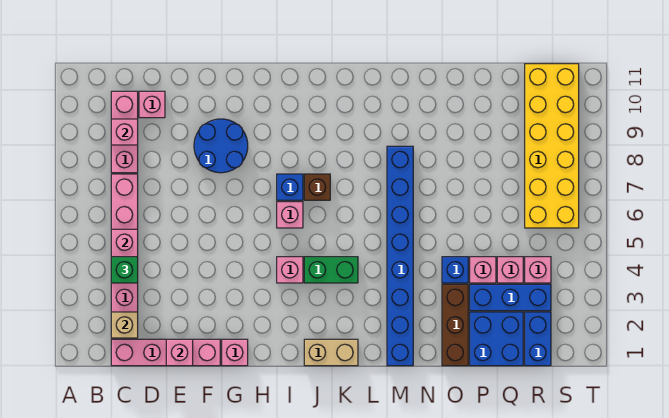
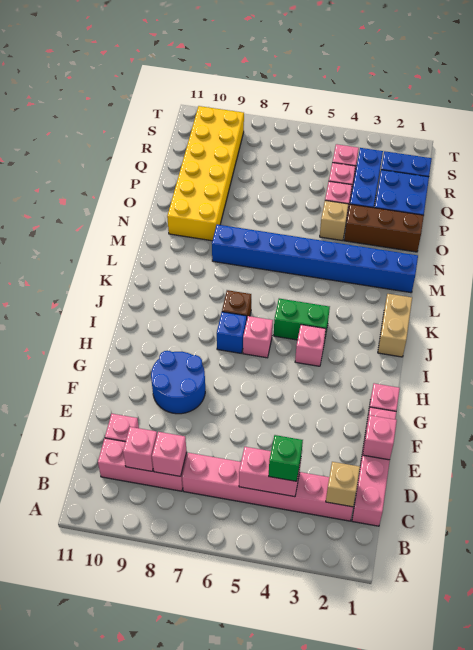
none -> pink 1x1 brick [152,432,187,476]
green 1x2 brick [304,257,358,283] -> green 1x2 brick turned to [274,299,330,342]
blue 1x1 brick [442,257,468,283] -> tan 1x1 brick [320,200,349,241]
yellow 2x6 brick [525,64,579,228] -> yellow 2x6 brick turned to [167,106,244,241]

